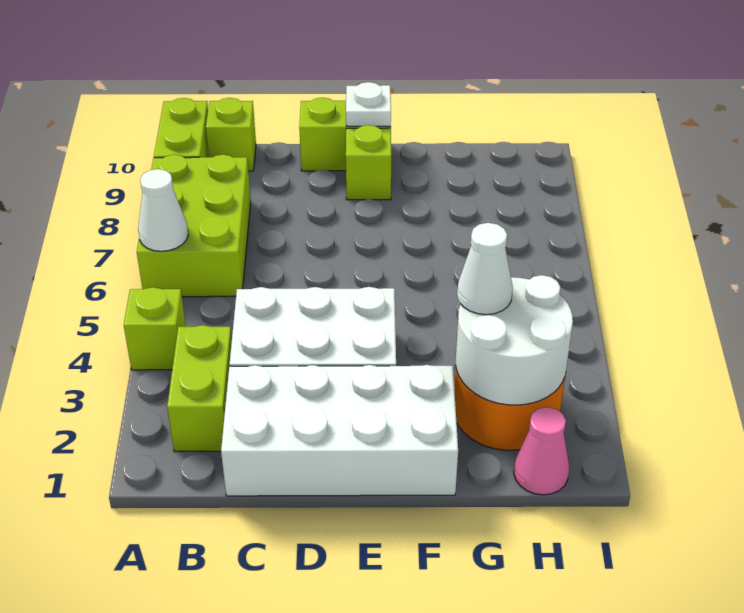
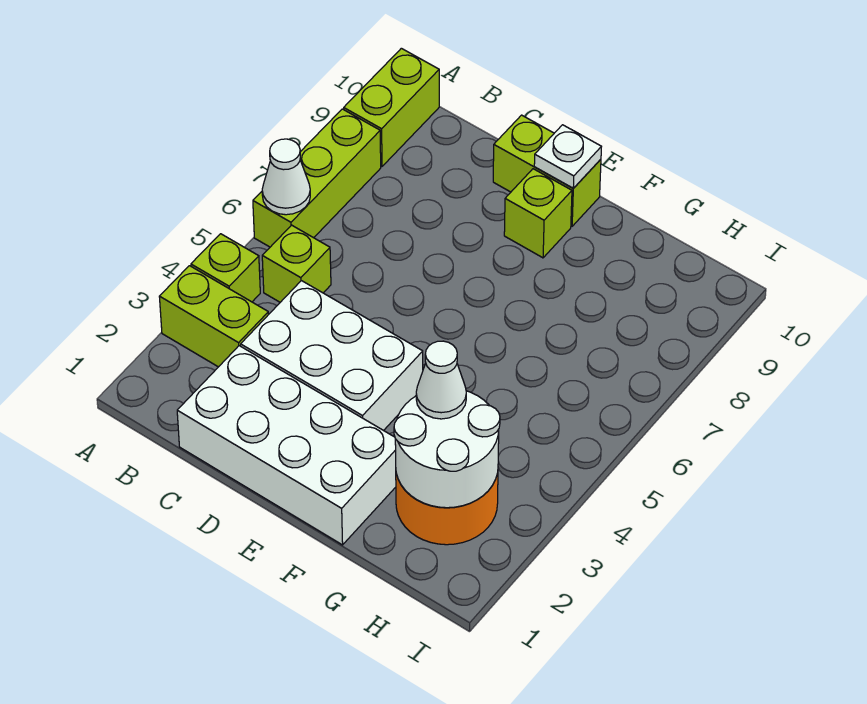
lime 2x3 brick [137,155,251,297] -> lime 1x3 brick [253,109,381,247]
lime 1x2 brick [167,325,232,452] -> lime 1x2 brick turned to [159,266,269,367]
lime 1x1 brick [206,98,256,171] -> lime 1x1 brick moved to [262,225,331,302]
pink 1x1 cone [514,407,569,495] -> none

